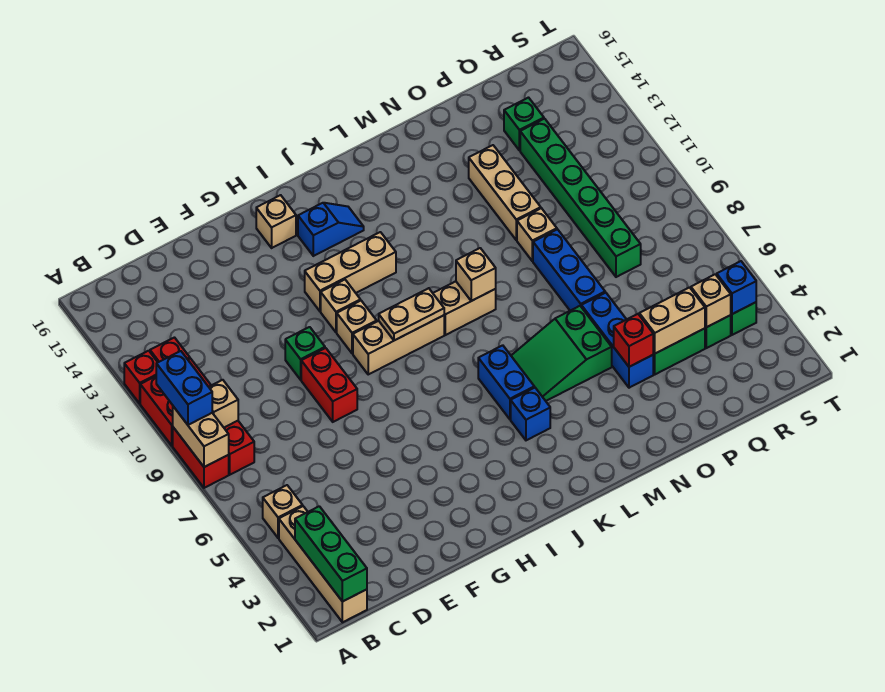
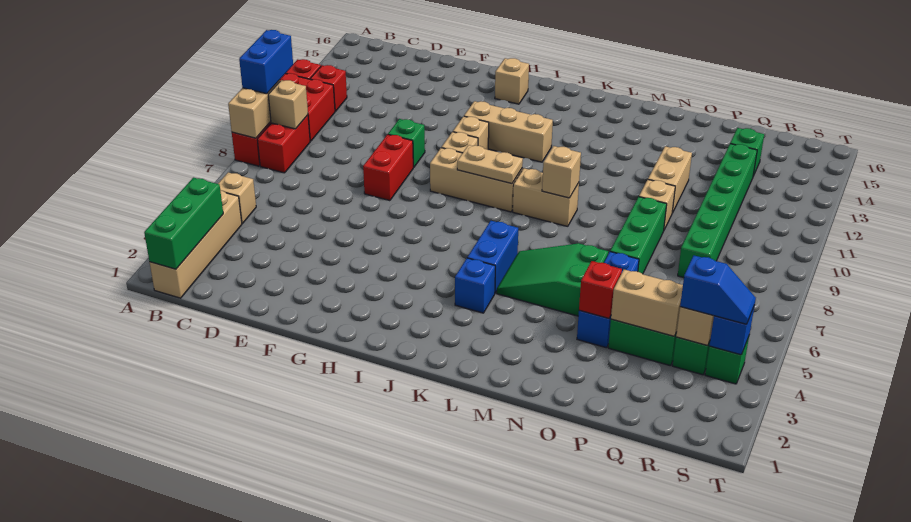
blue 1x2 slope [298,203,364,256] -> blue 1x2 slope moved to [680,256,756,324]
blue 1x3 brick [533,229,605,311] -> green 1x3 brick [610,197,667,274]
tan 1x3 brick [469,145,541,240] -> tan 1x2 brick [648,146,692,213]

